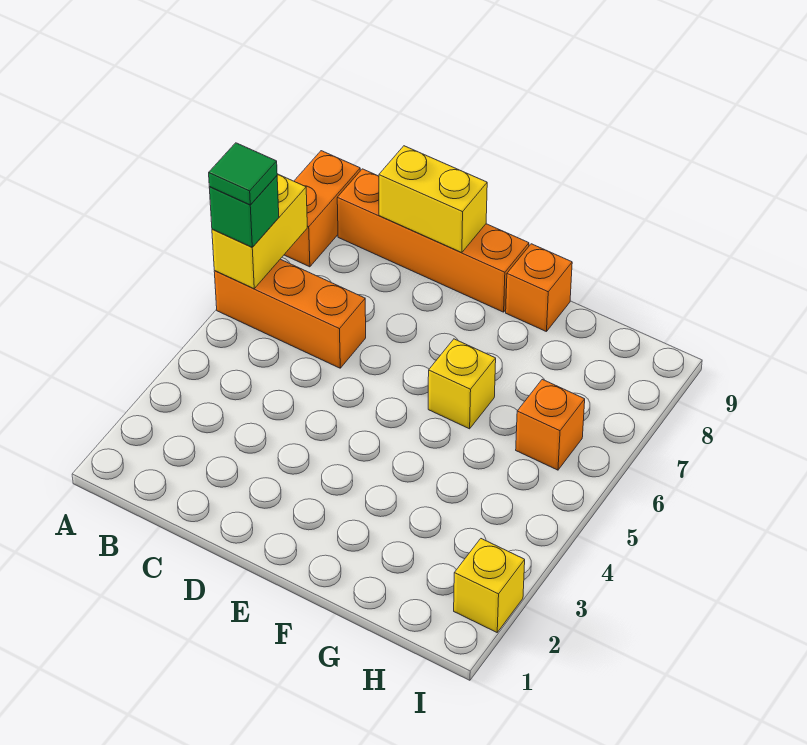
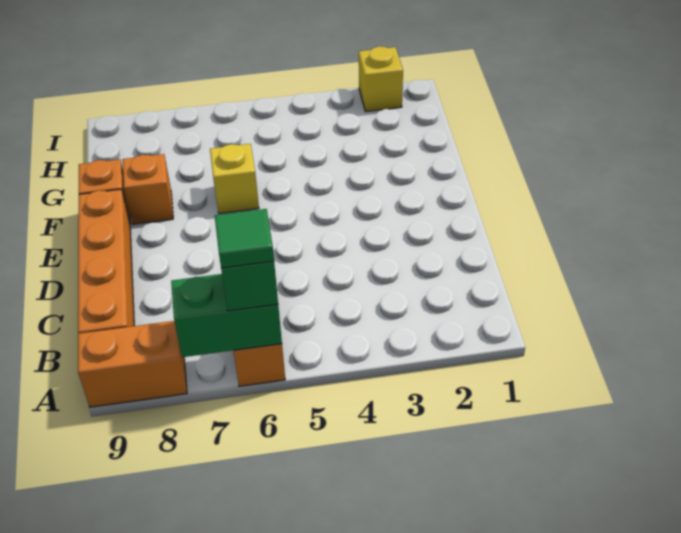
yellow 1x2 brick [212,174,307,288] -> green 1x2 brick [171,274,282,357]
yellow 1x2 brick [379,146,487,253] -> none
orange 1x1 brick [516,379,585,470] -> orange 1x1 brick moved to [123,154,173,224]

